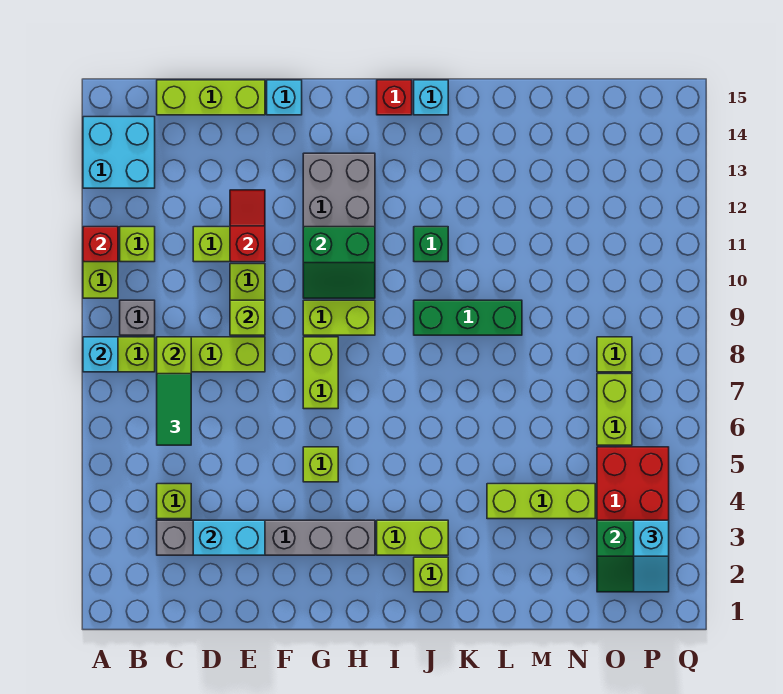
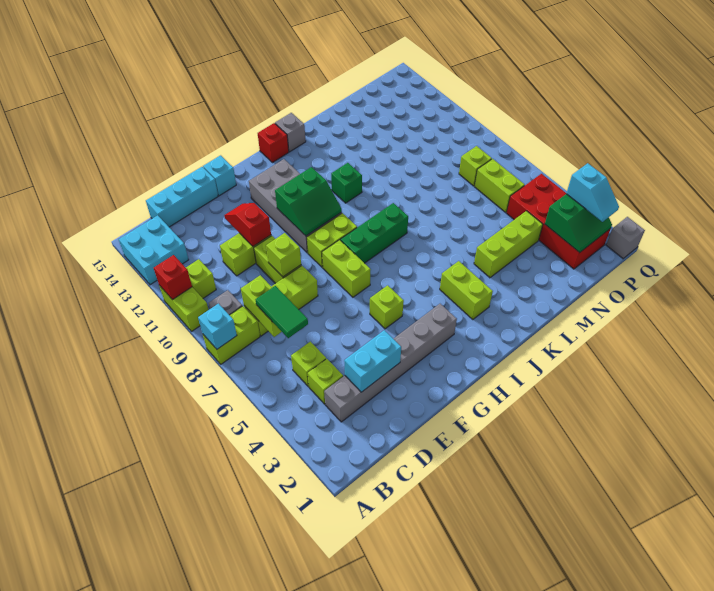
lime 1x3 brick [157,80,265,115] -> cyan 1x3 brick [146,167,218,227]
lime 1x2 brick [377,520,448,555] -> lime 1x2 brick turned to [440,261,493,320]
lime 1x1 brick [414,557,448,592] -> lime 1x1 brick moved to [291,342,326,386]
green 1x3 brick [414,300,522,335] -> green 1x3 brick moved to [340,203,408,263]
cyan 1x1 brick [414,80,448,115] -> grey 1x1 brick [275,113,306,152]
none -> grey 1x1 brick [606,217,645,259]

